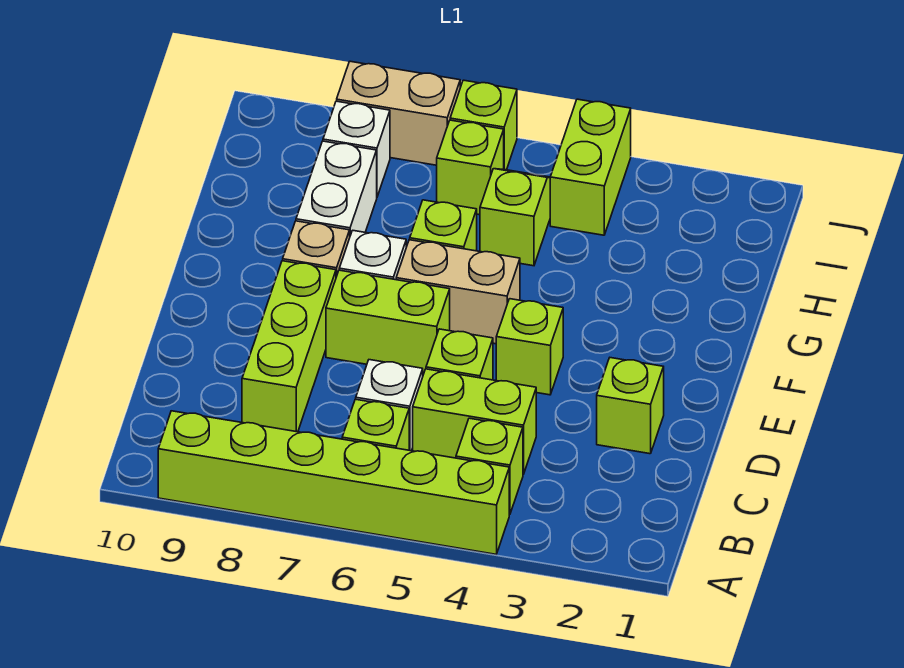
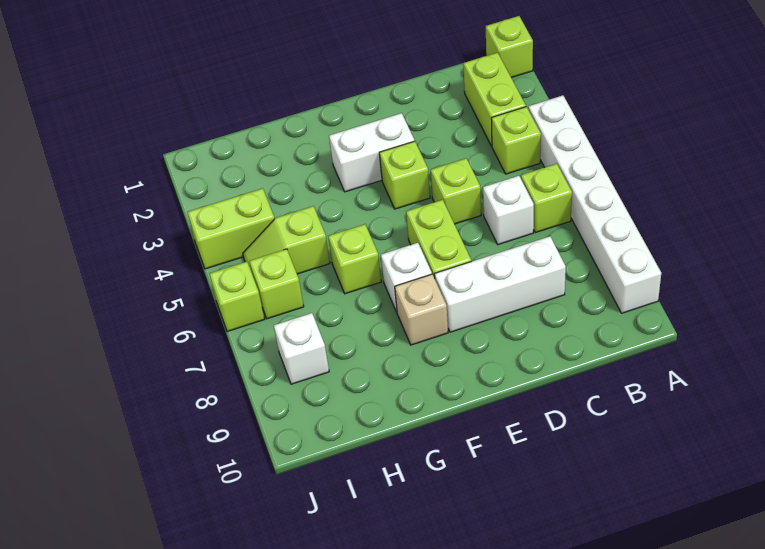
lime 1x6 brick [158,411,509,554] -> white 1x6 brick [528,95,661,313]
lime 1x2 brick [413,369,536,474] -> lime 1x2 brick moved to [463,53,526,146]
lime 1x3 brick [242,261,336,432] -> white 1x3 brick [434,236,566,332]
lime 1x1 brick [597,358,664,454] -> lime 1x1 brick moved to [486,16,533,78]
tan 1x2 brick [396,240,520,344] -> none
white 1x2 brick [296,141,377,235] -> white 1x2 brick moved to [329,113,414,192]
tan 1x2 brick [337,61,460,165] -> none

